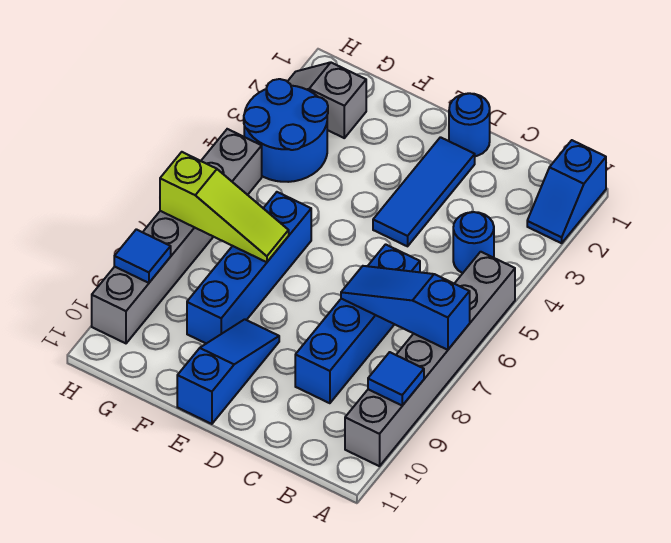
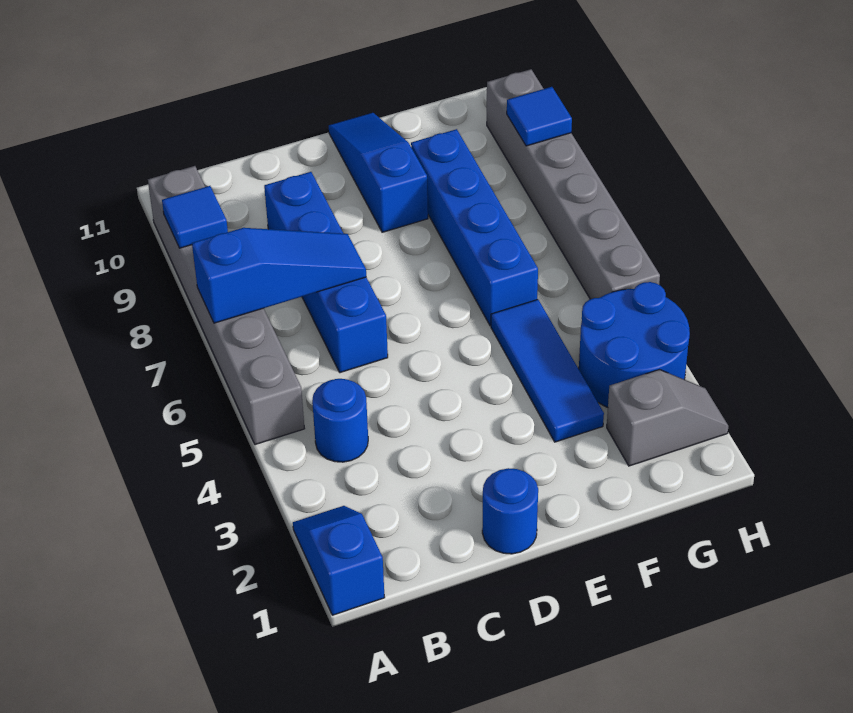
blue 1x3 tile [373,137,475,246] -> blue 1x3 tile moved to [491,299,604,442]
blue 1x3 slope [177,319,279,424] -> blue 1x3 slope turned to [329,113,428,232]
lime 1x3 slope [160,152,289,262] -> none

